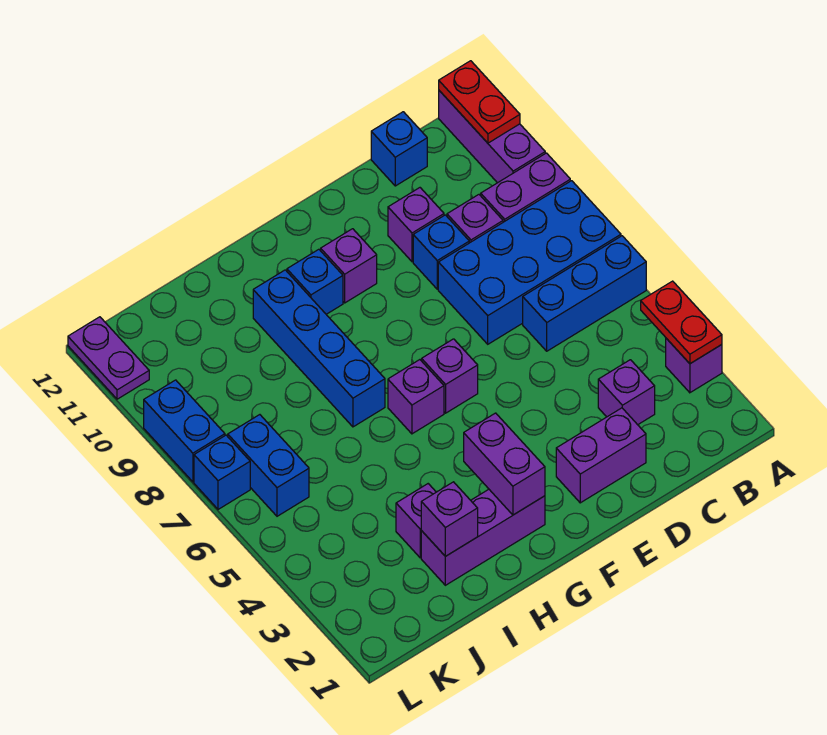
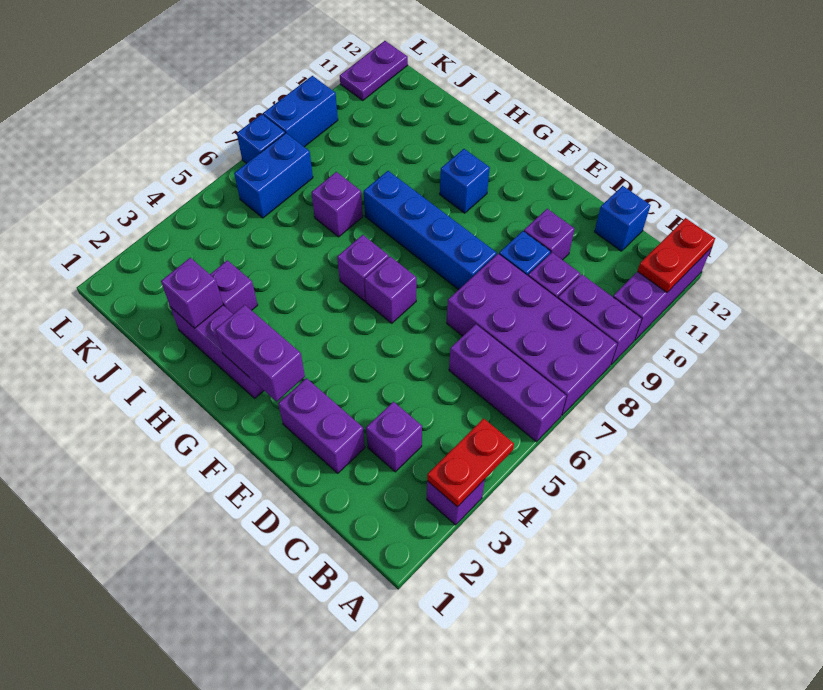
blue 1x3 brick [523,236,646,351] -> purple 1x3 brick [449,324,566,442]
blue 2x4 brick [438,181,621,344] -> purple 2x4 brick [447,254,617,415]
purple 1x1 brick [321,229,377,303] -> purple 1x1 brick moved to [311,172,363,237]
purple 1x2 brick [464,413,545,515] -> purple 1x2 brick turned to [215,305,305,401]
blue 1x4 brick [253,270,385,427] -> blue 1x4 brick turned to [364,171,497,290]

